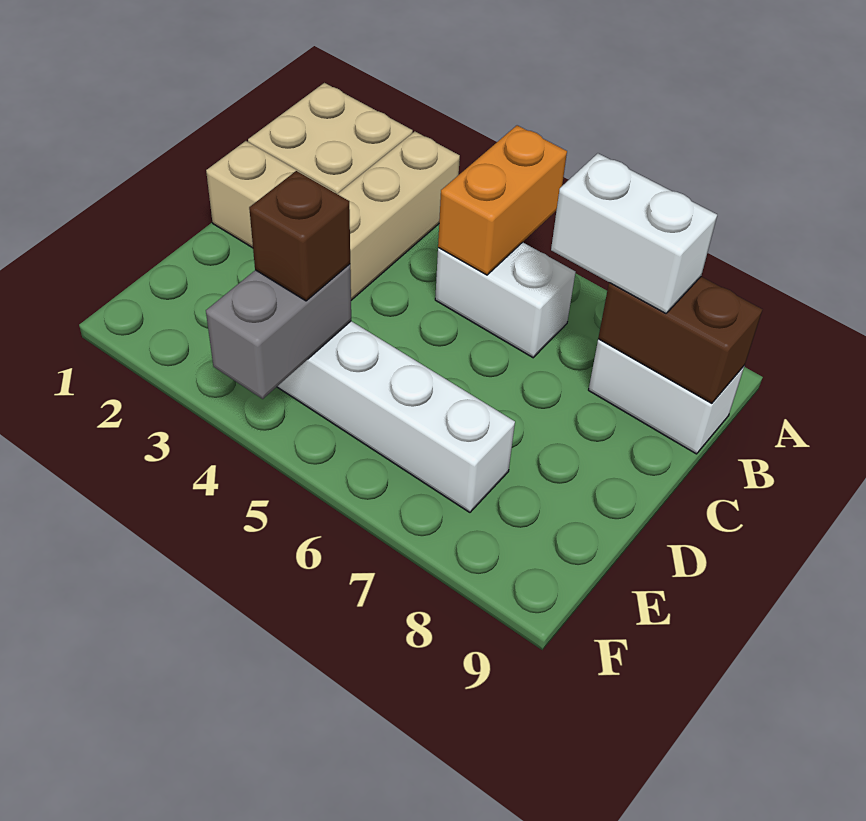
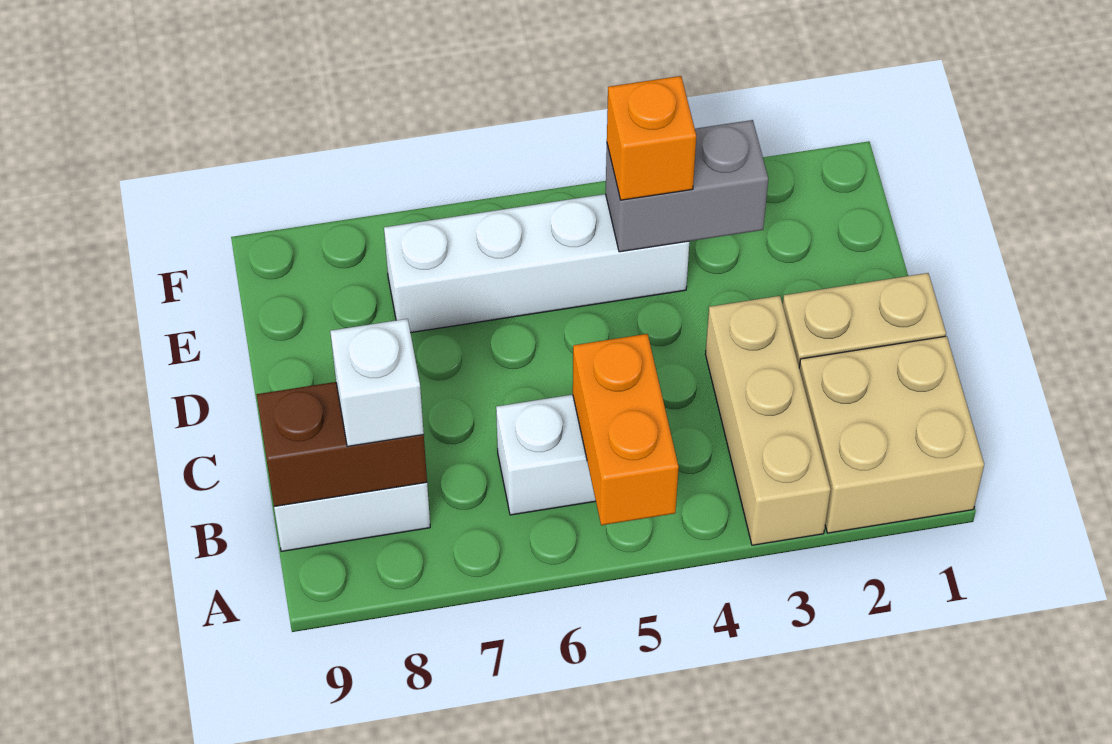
white 1x2 brick [551,153,717,313] -> white 1x1 brick [330,319,424,446]
grey 1x2 brick [206,264,351,399] -> grey 1x2 brick turned to [606,120,768,252]
brown 1x1 brick [249,171,350,301] -> orange 1x1 brick [607,76,696,200]

